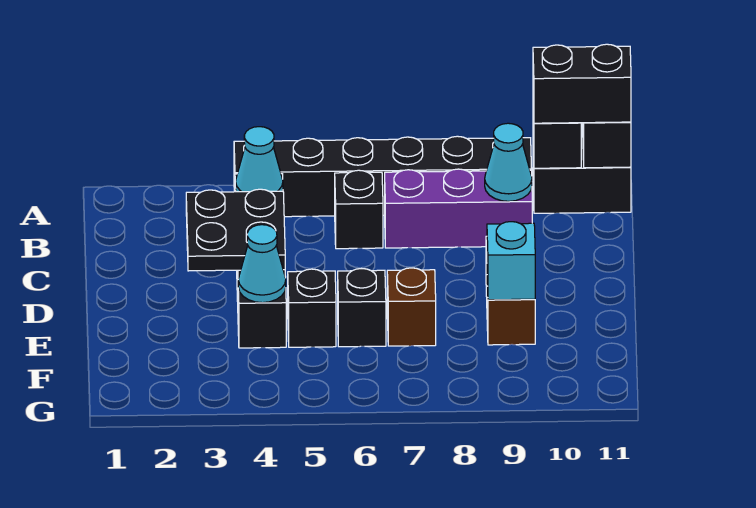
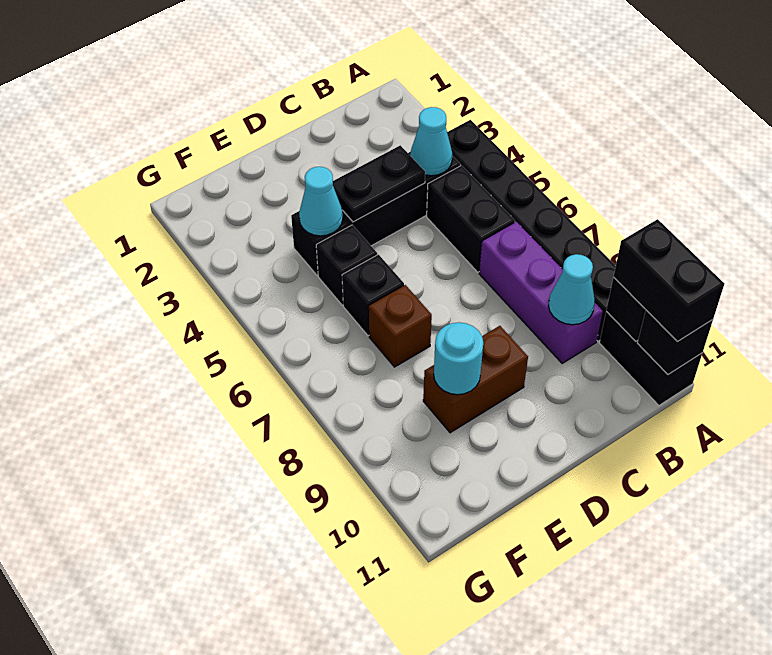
black 1x1 brick [335,170,383,249] -> black 1x2 brick [427,165,515,272]
black 2x2 plate [186,189,285,271] -> black 1x2 plate [333,145,425,222]
cyan 1x1 brick [487,222,535,300] -> cyan 1x1 round brick [434,322,483,395]

